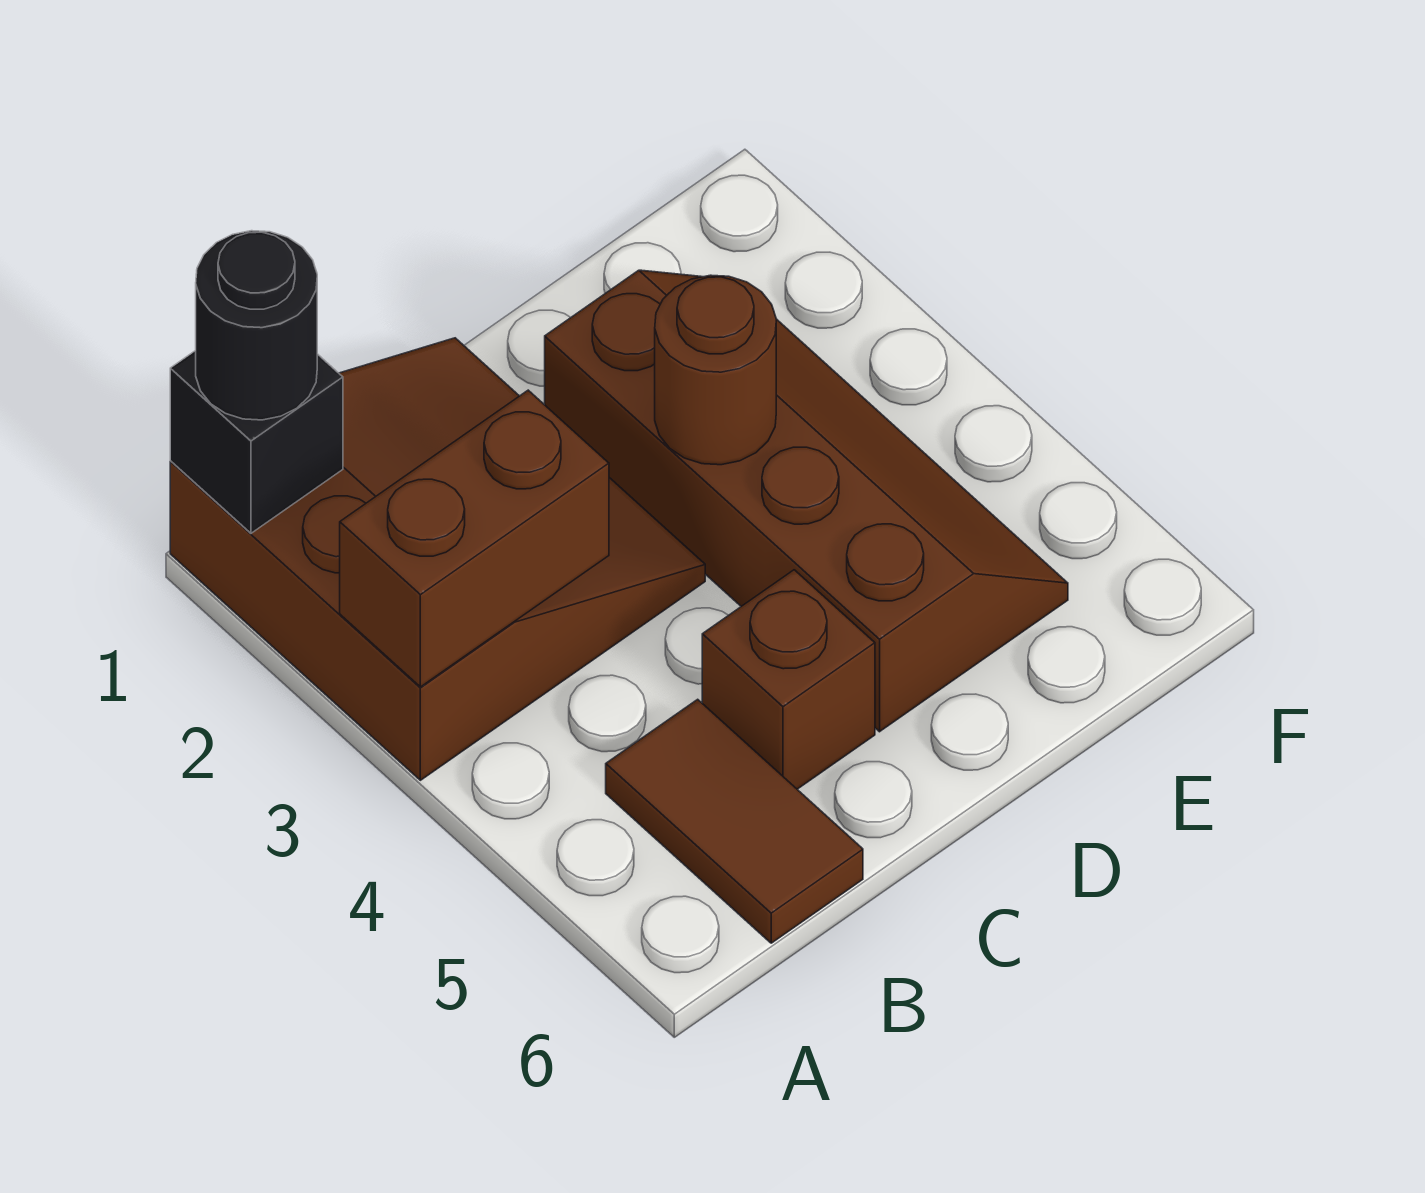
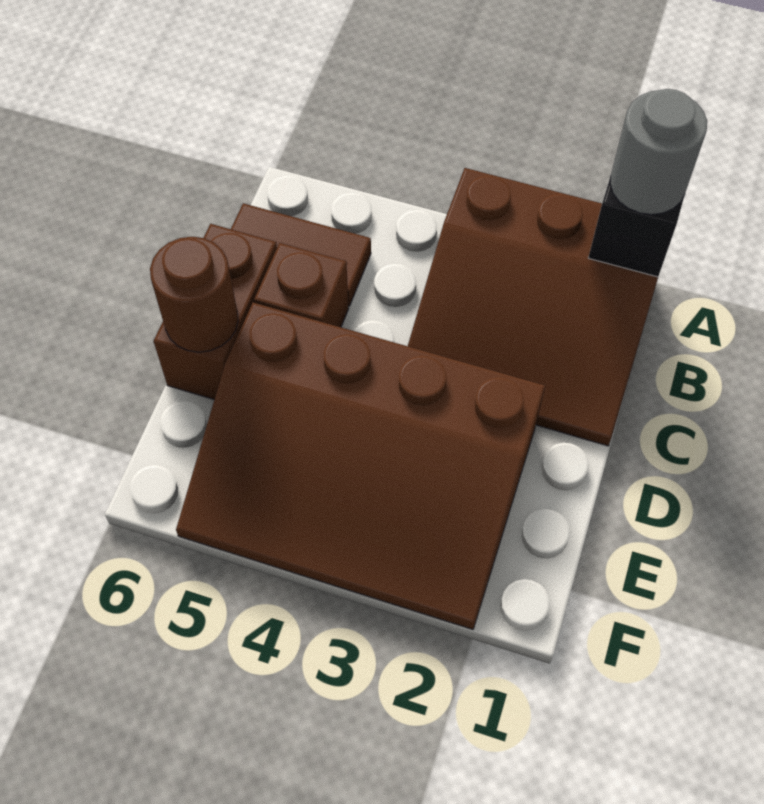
black 1x1 round brick [196,231,317,420] -> grey 1x1 round brick [610,89,707,215]
brown 1x2 brick [340,390,609,687] -> brown 1x2 brick moved to [154,224,277,399]
brown 2x4 slope [545,270,1068,732] -> brown 3x4 slope [176,303,545,629]
brown 1x1 round brick [655,275,776,465] -> brown 1x1 round brick moved to [150,237,238,352]

